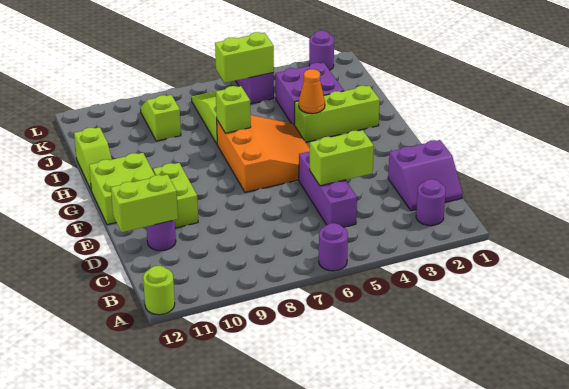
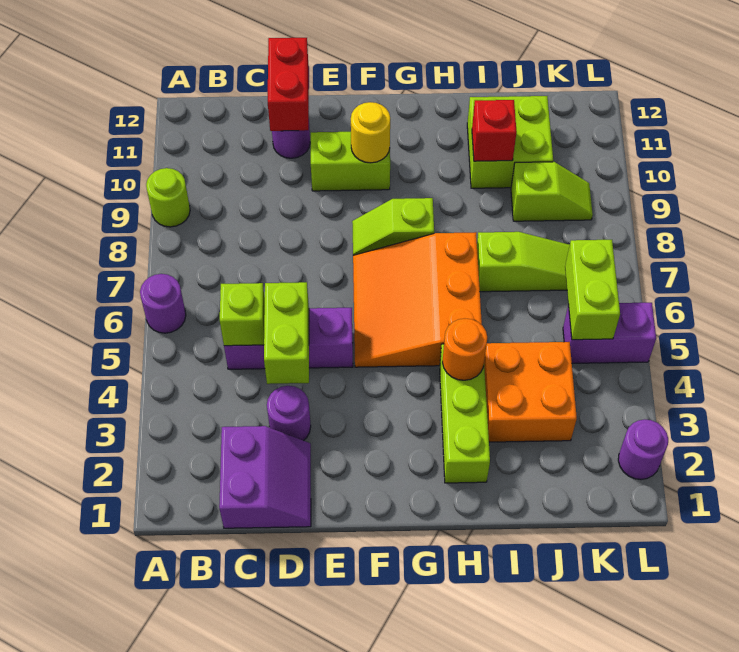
lime 1x1 round brick [143,266,175,315] -> lime 1x1 round brick moved to [146,168,190,227]
purple 1x1 round brick [416,179,446,226] -> purple 1x1 round brick moved to [267,386,311,441]
purple 2x2 slope [388,140,462,211] -> purple 2x2 slope turned to [219,426,311,528]
lime 1x2 brick [111,174,178,232] -> red 1x2 brick [268,38,309,131]
orange 3x3 slope [217,115,310,192] -> orange 3x3 slope turned to [353,232,482,367]
none -> yellow 1x1 round brick [351,102,390,163]
lime 2x2 brick [89,153,155,225] -> lime 2x2 brick moved to [467,96,553,188]
orange 1x1 cone [299,69,325,114] -> orange 1x1 round brick [442,319,487,380]
lime 1x1 brick [216,86,251,133] -> lime 1x1 brick moved to [220,283,265,346]
lime 1x2 slope [74,127,112,189] -> lime 1x2 slope moved to [352,198,434,255]
purple 2x2 brick [275,63,344,125] -> orange 2x2 brick [484,342,577,442]
none -> red 1x1 brick [472,100,517,161]

